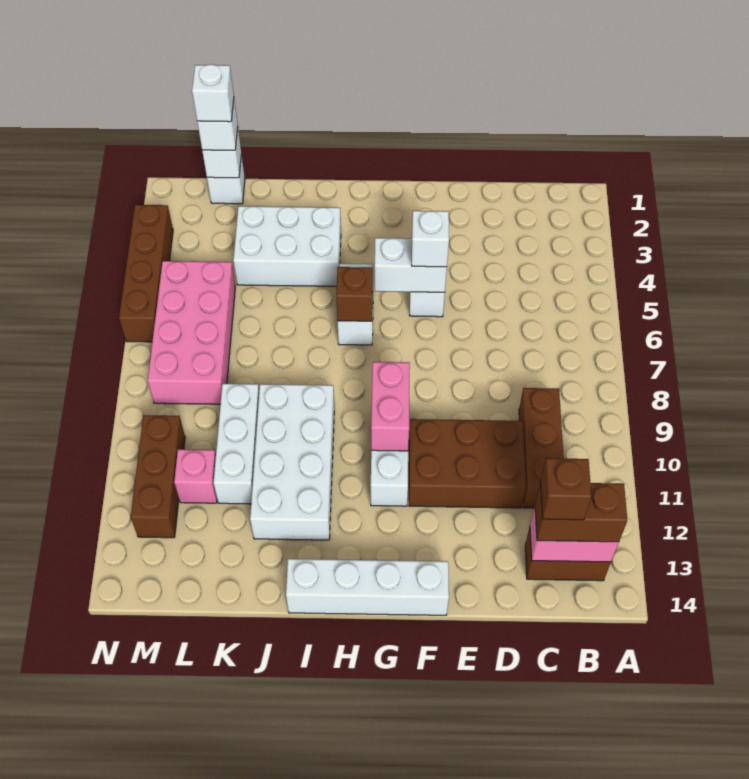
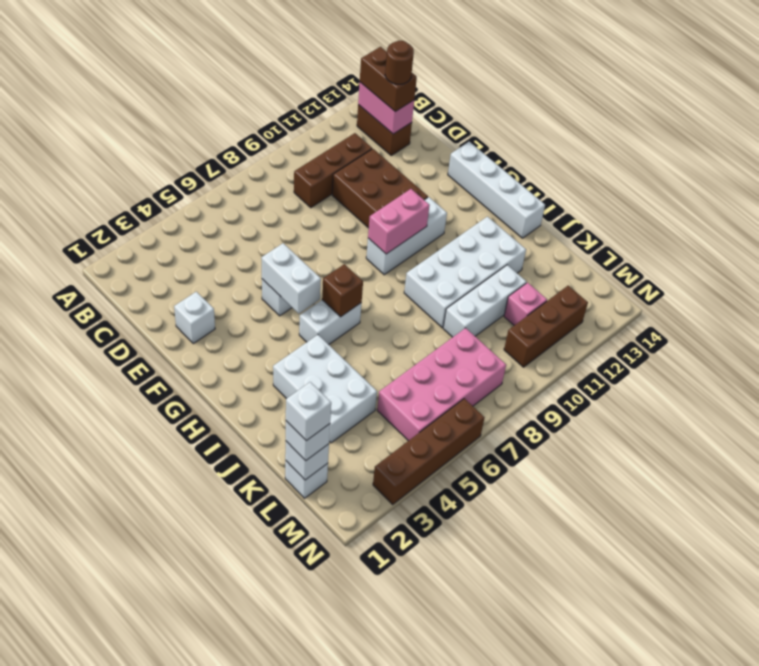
brown 1x1 brick [541,458,591,520] -> brown 1x1 round brick [385,41,414,84]
white 1x1 brick [412,211,449,267] -> white 1x1 brick moved to [174,292,215,343]

